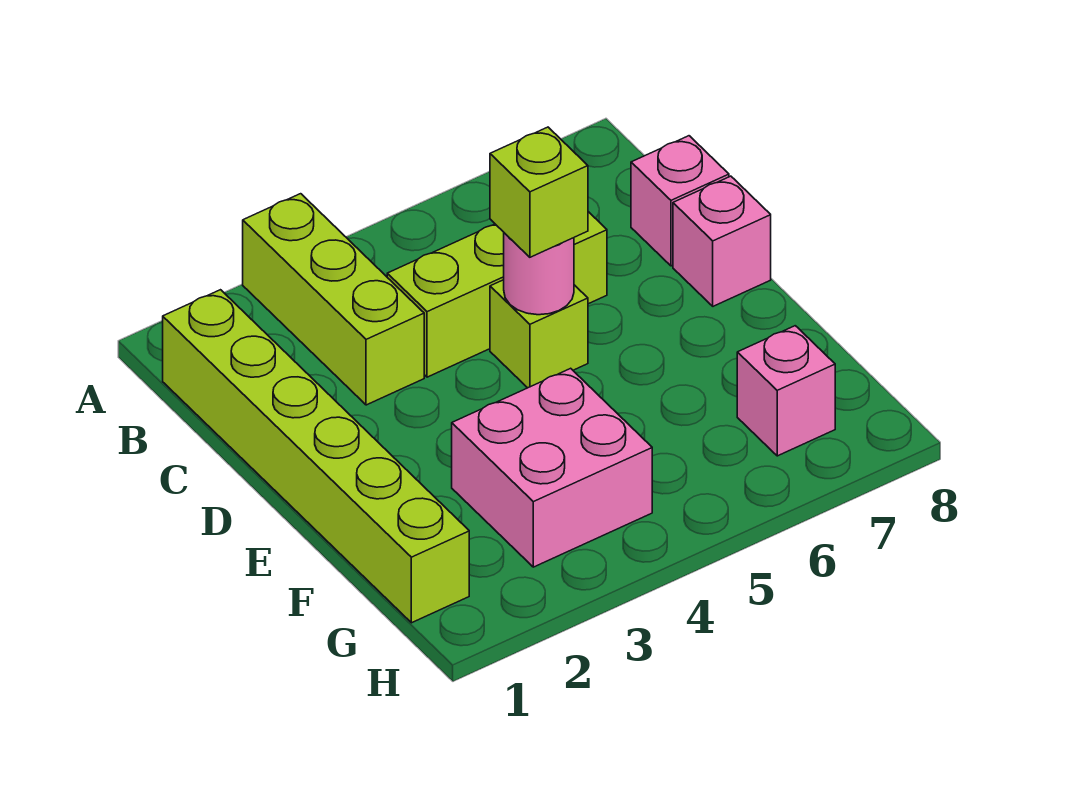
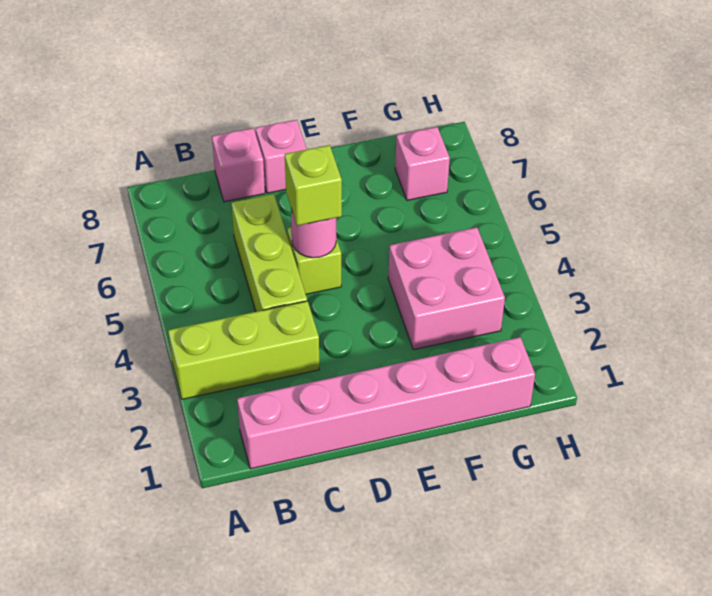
lime 1x6 brick [163,290,469,623] -> pink 1x6 brick [237,337,535,469]

